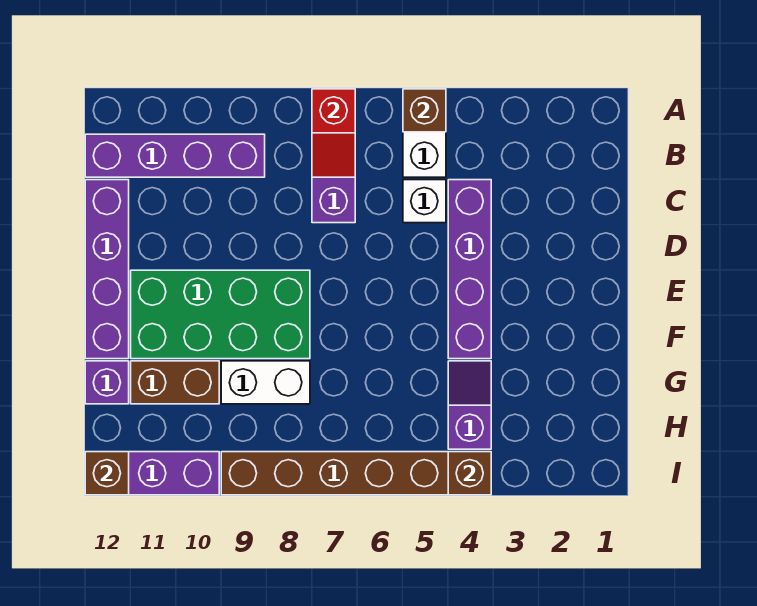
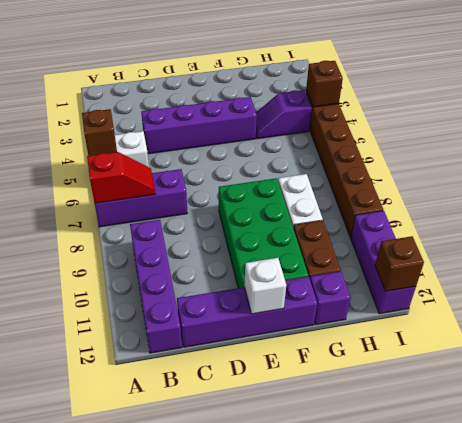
white 1x1 brick [403,180,446,223] -> white 1x1 brick moved to [244,258,286,314]

